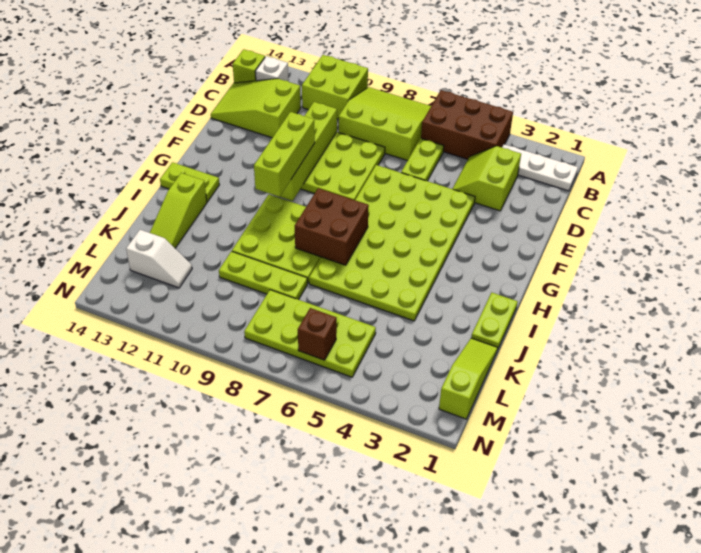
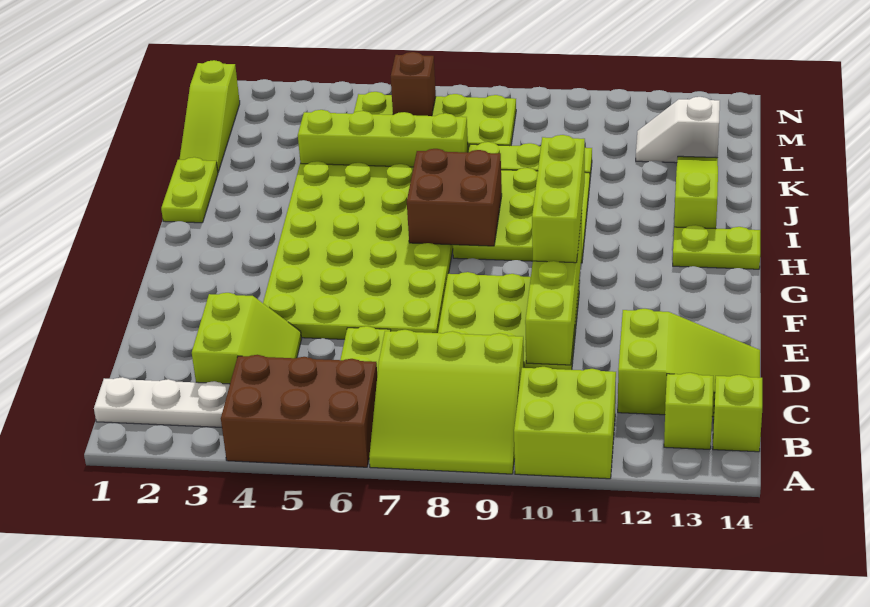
white 1x1 brick [255,56,289,81] -> lime 1x1 brick [664,373,713,449]
none -> lime 1x4 brick [298,110,468,167]

